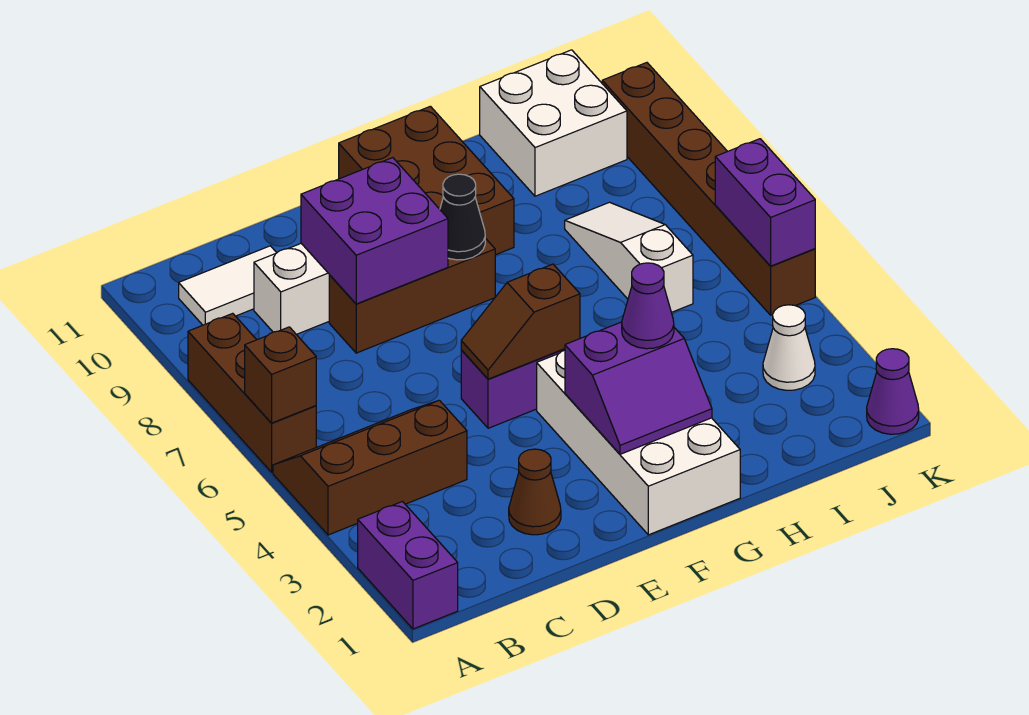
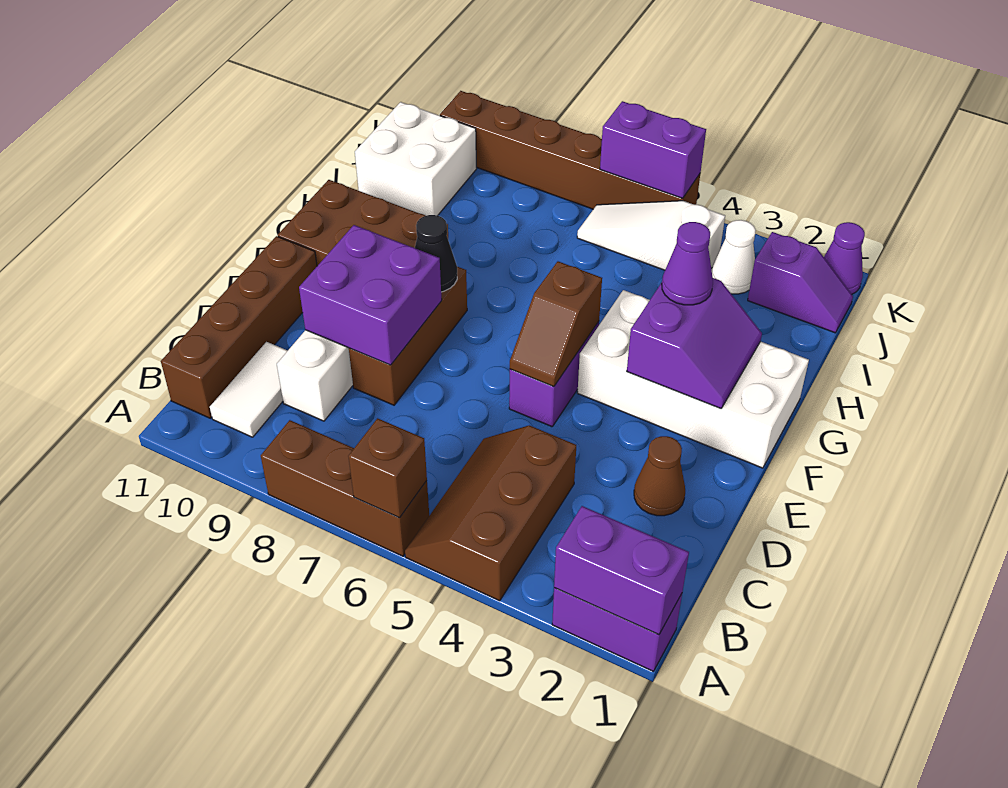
none -> purple 1x2 brick [554,506,689,635]
none -> brown 1x4 brick [161,236,317,418]
white 1x3 slope [565,202,693,312] -> white 1x3 slope moved to [577,201,725,270]
none -> purple 1x2 slope [748,232,853,333]

